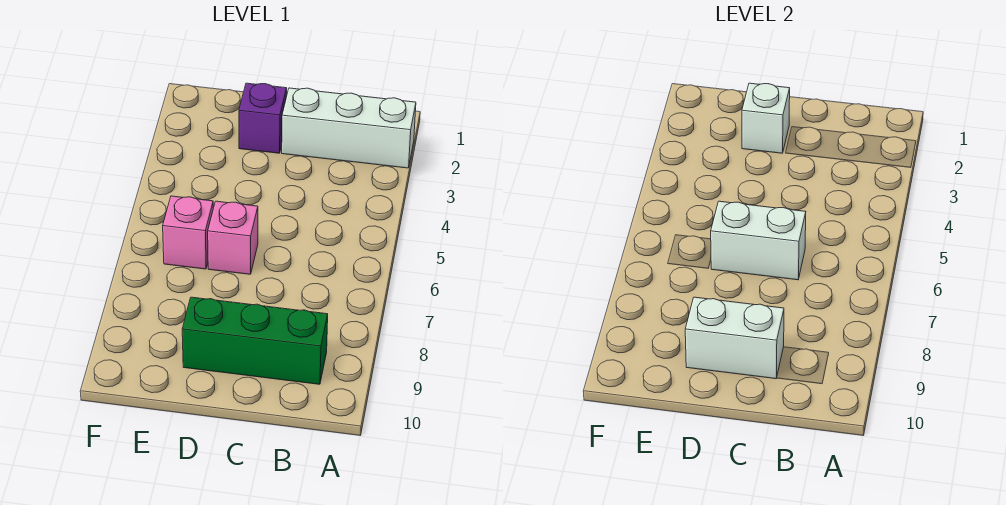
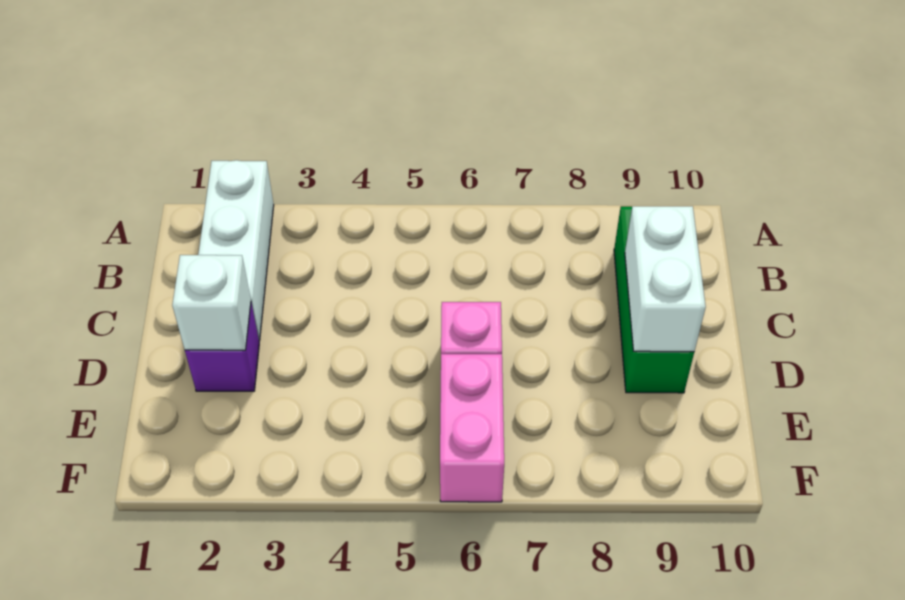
white 1x2 brick [711,201,806,280] -> none
pink 1x1 brick [163,196,213,269] -> pink 1x2 brick [440,354,504,502]

